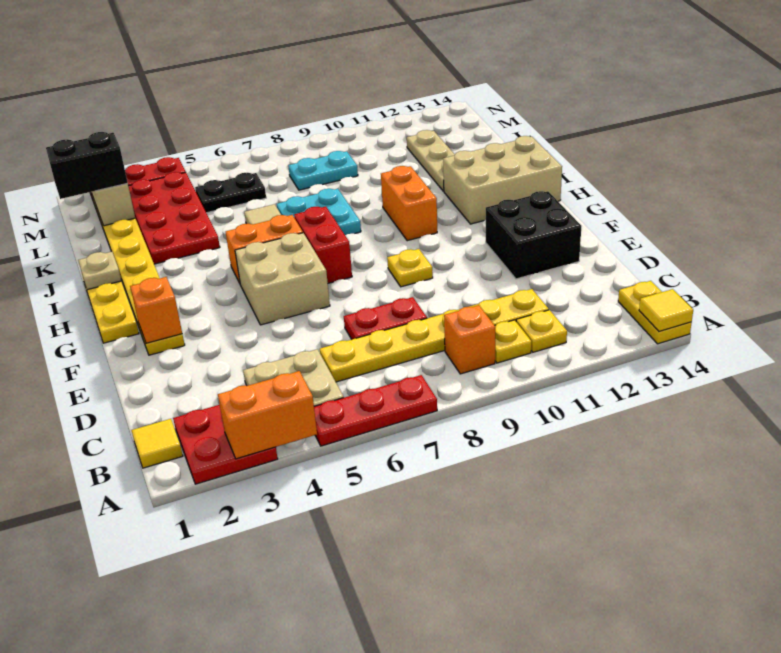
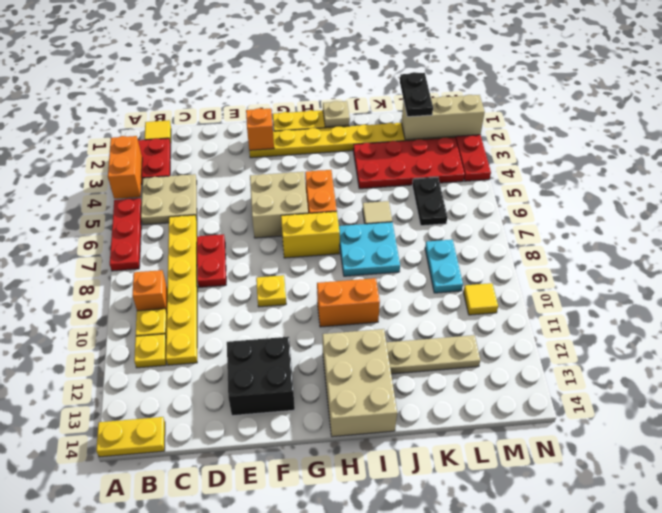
yellow 1x1 tile [639,289,693,332] -> yellow 1x1 tile moved to [463,283,498,315]
red 1x2 brick [294,207,352,283] -> yellow 1x2 brick [281,211,340,258]
black 1x2 brick [46,132,128,199] -> black 1x2 plate [400,72,433,117]

